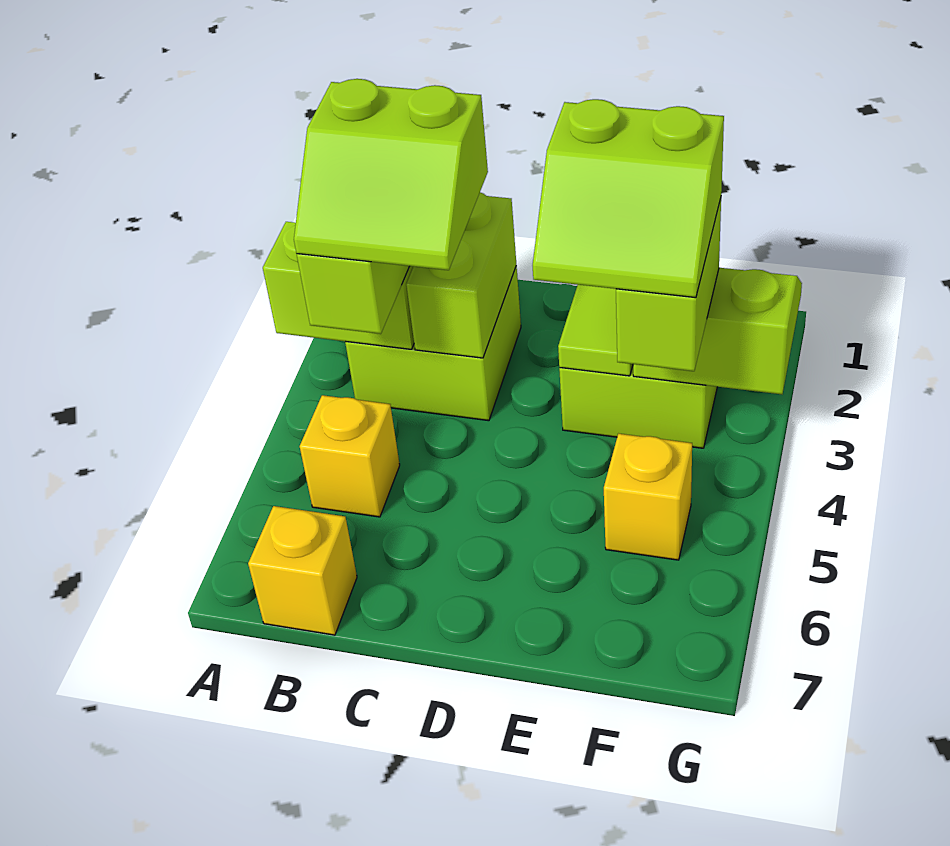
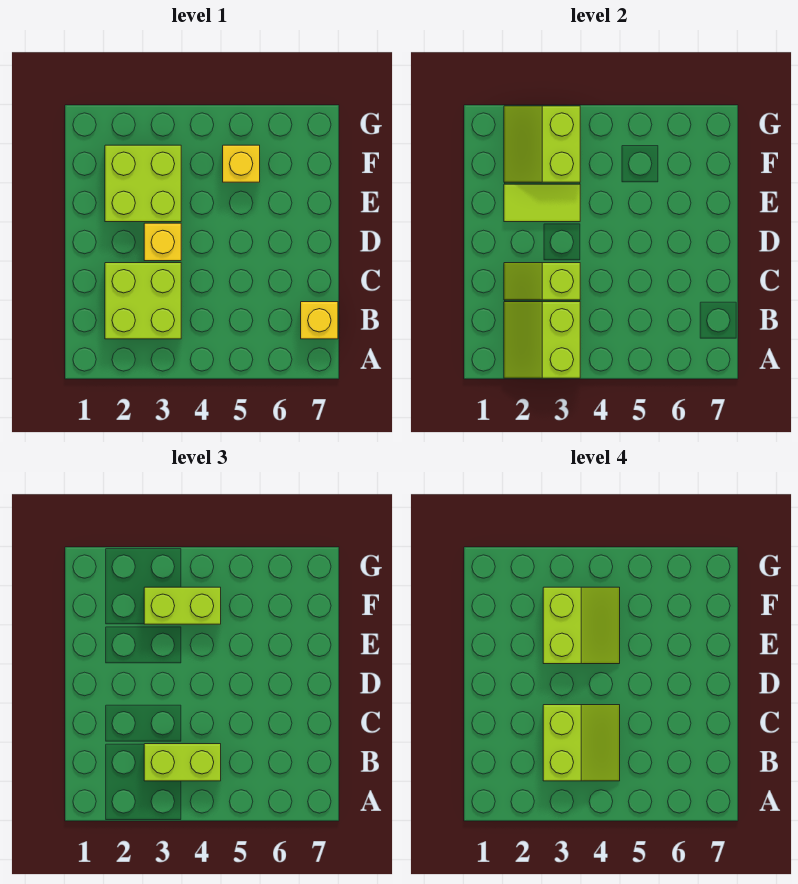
yellow 1x1 brick [300,395,400,517] -> yellow 1x1 brick moved to [144,223,181,261]
lime 1x2 brick [406,192,516,358] -> lime 1x2 slope [504,263,580,300]

